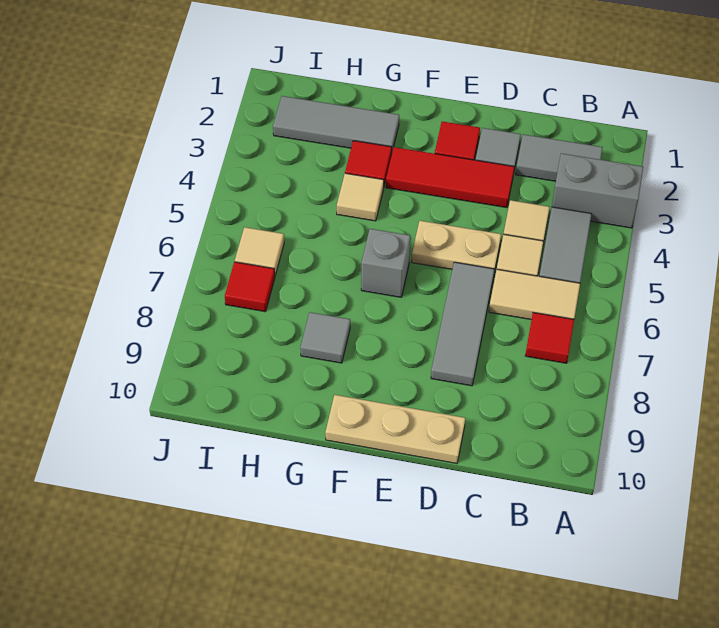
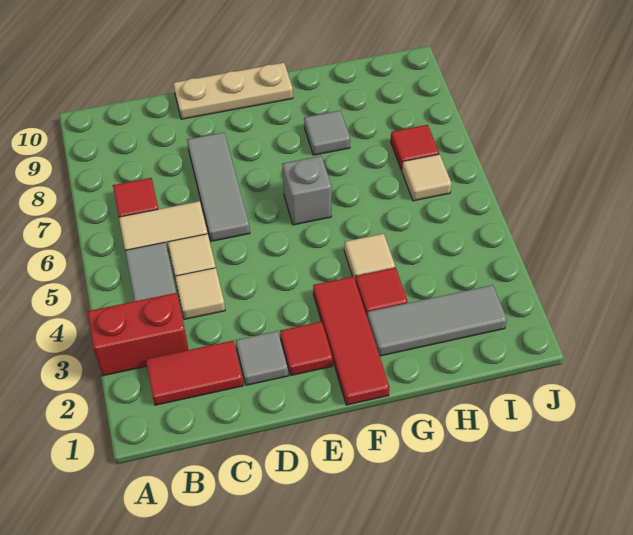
grey 1x2 brick [552,153,643,228] -> red 1x2 brick [87,293,189,376]
grey 1x2 tile [516,134,603,181] -> red 1x2 tile [146,341,243,405]
red 1x3 tile [386,147,514,208] -> red 1x3 tile turned to [313,276,390,405]
tan 1x2 plate [412,221,501,272] -> none

